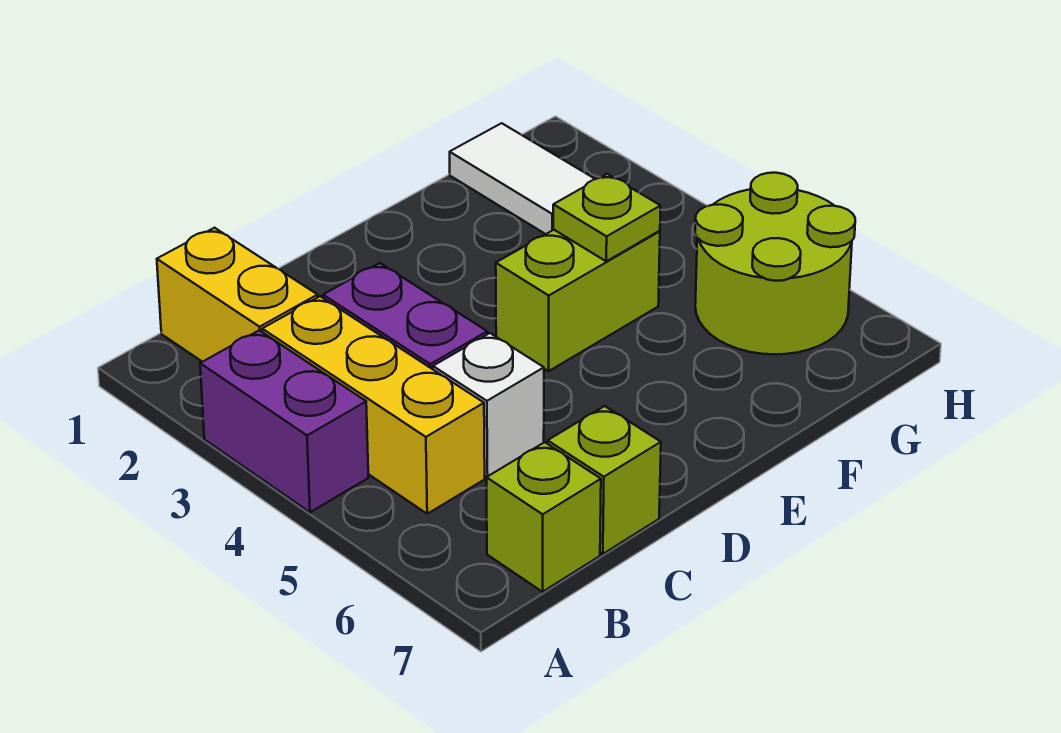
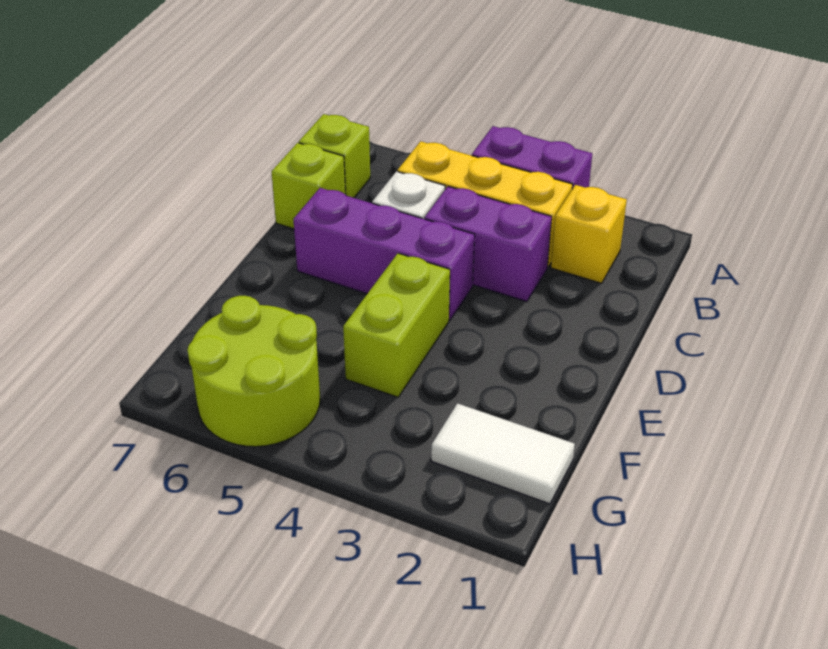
yellow 1x2 brick [157,228,318,362] -> yellow 1x1 brick [551,185,627,283]
none -> purple 1x3 brick [293,188,475,320]
lime 1x1 plate [553,174,661,261] -> none

